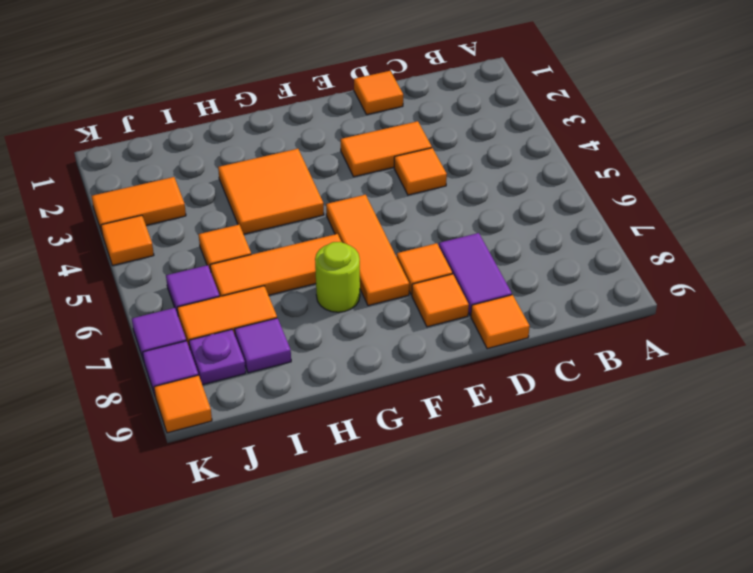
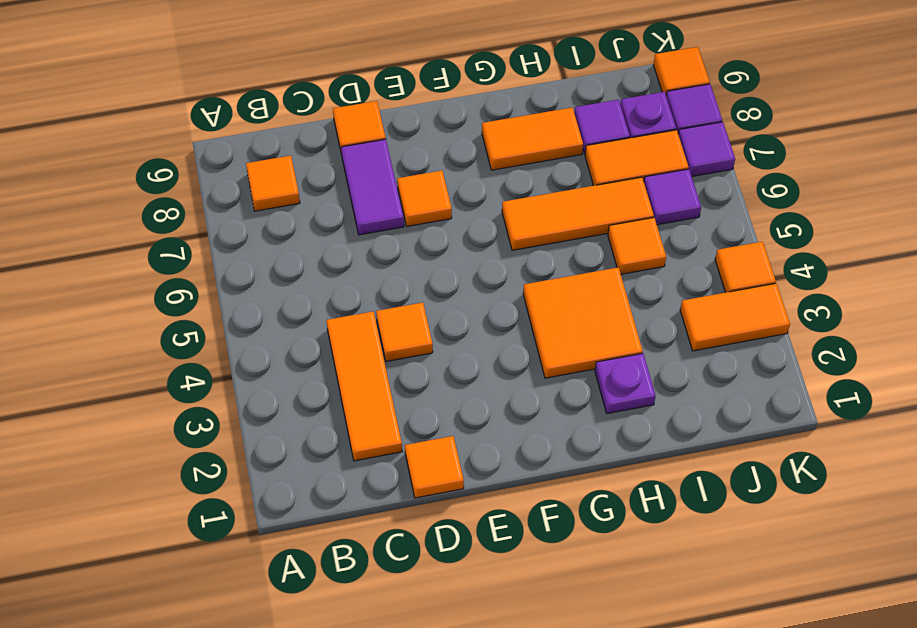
orange 1x2 tile [341,121,432,177] -> orange 1x2 tile moved to [482,108,583,170]
orange 1x1 tile [412,274,469,327] -> orange 1x1 tile moved to [246,156,300,211]
orange 1x3 tile [326,195,409,306] -> orange 1x3 tile moved to [326,312,402,461]
lime 1x1 round brick [315,242,360,312] -> none
none -> purple 1x1 plate [595,353,656,414]

